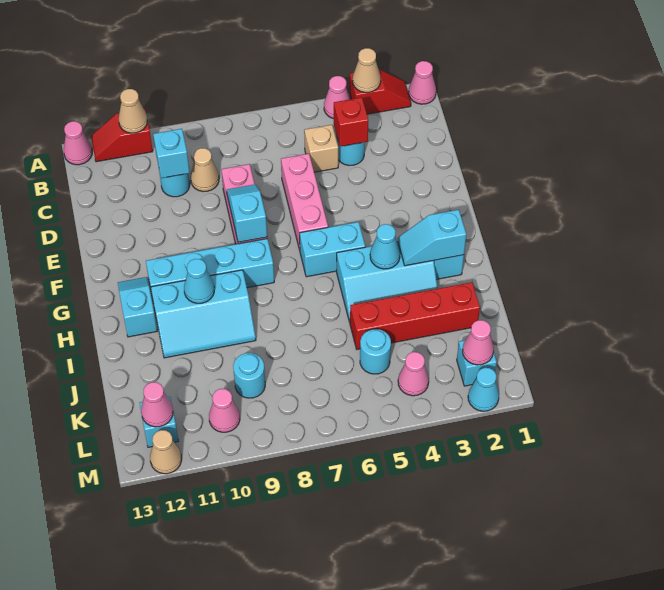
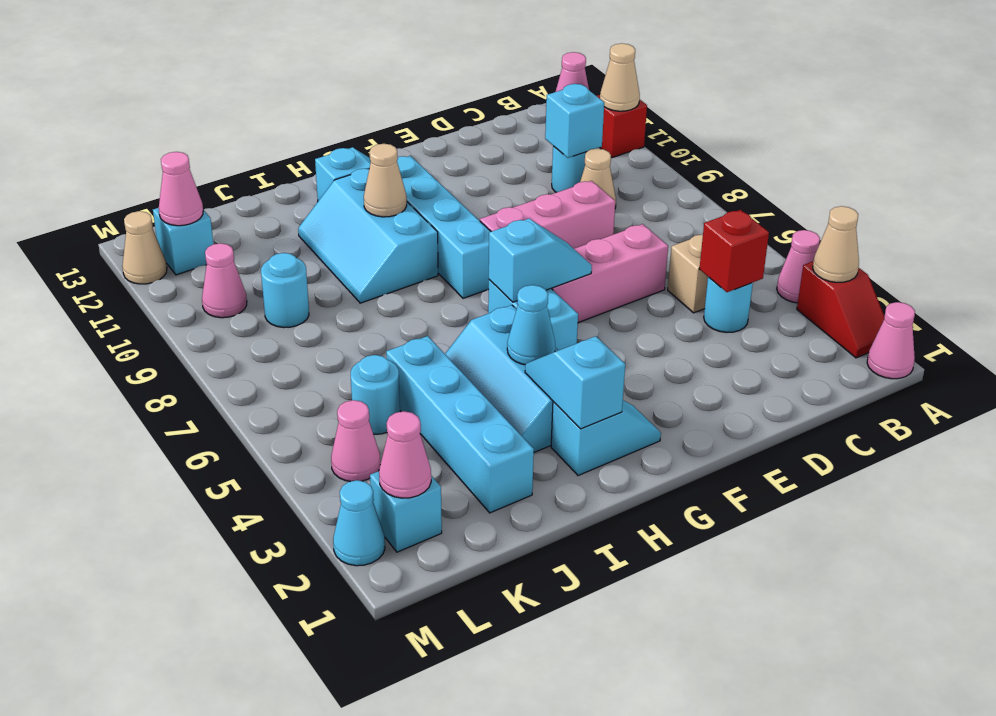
cyan 1x2 slope [227,184,267,242] -> cyan 1x2 slope moved to [489,219,592,302]
cyan 1x1 cone [184,259,214,303] -> tan 1x1 cone [364,144,407,217]
red 1x4 brick [350,282,480,349] -> cyan 1x4 brick [386,336,534,513]

